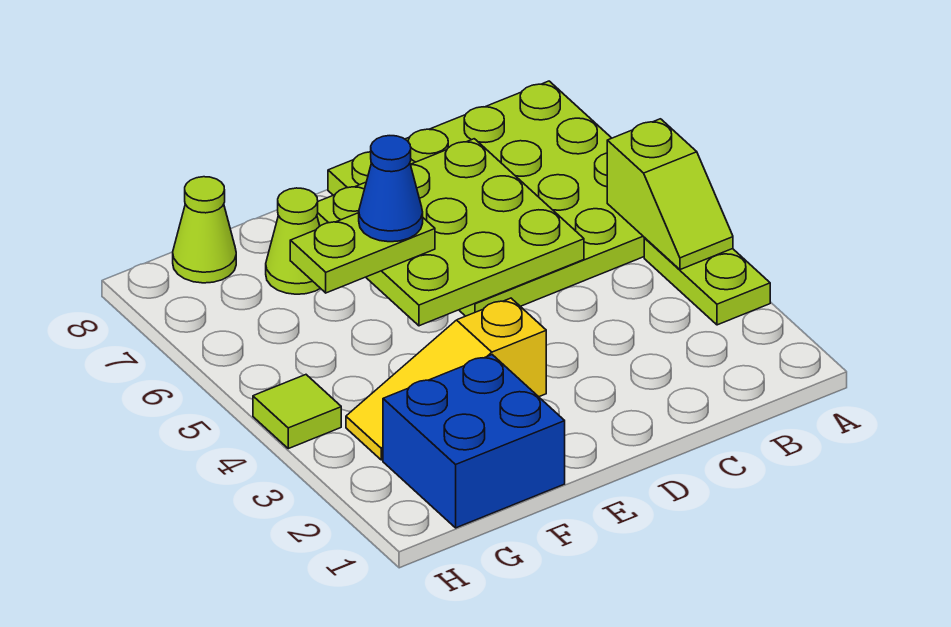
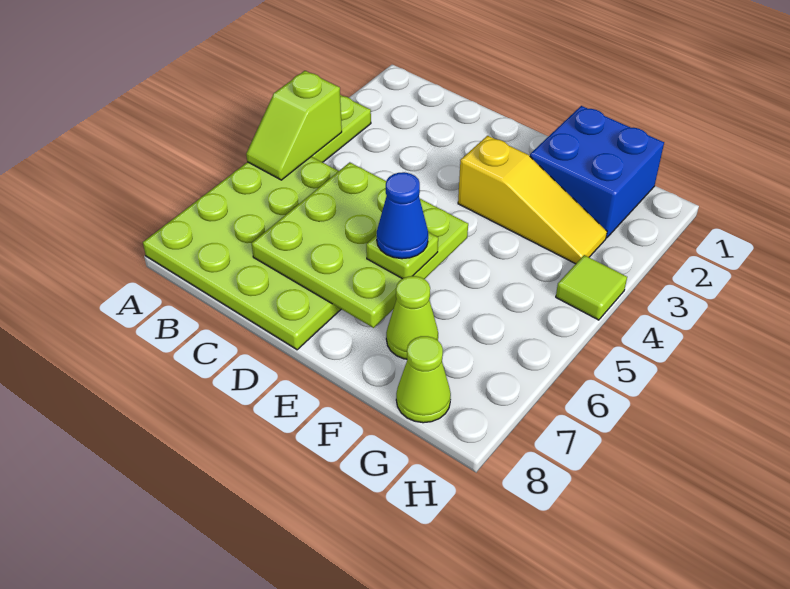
lime 1x2 slope [607,119,733,270] -> lime 1x2 slope turned to [246,71,342,180]
lime 1x2 plate [290,213,435,293] -> lime 1x1 plate [366,232,438,279]

